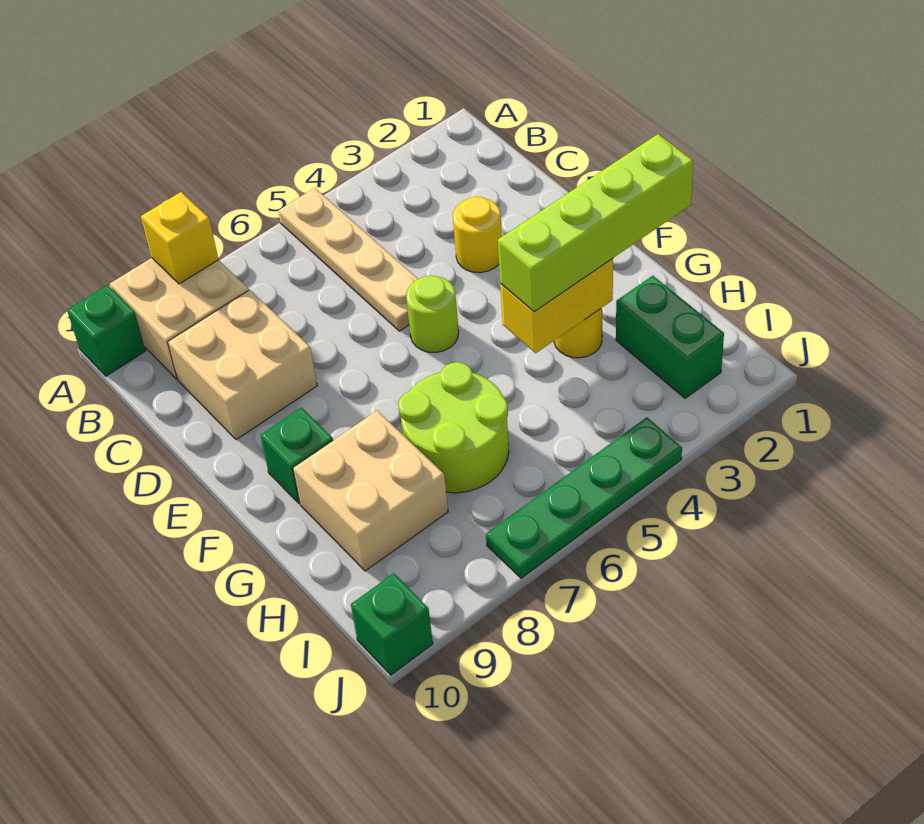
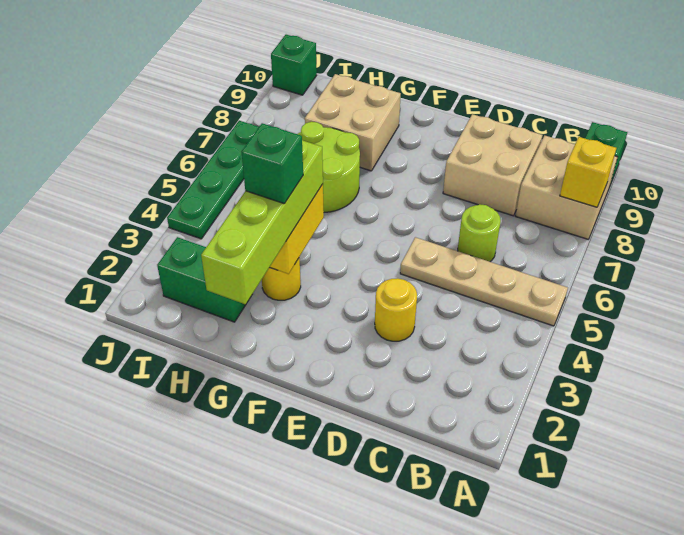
lime 1x1 round brick [406,276,459,353] -> lime 1x1 round brick moved to [458,204,501,262]
green 1x1 brick [260,408,333,503] -> green 1x1 brick moved to [242,123,303,204]

